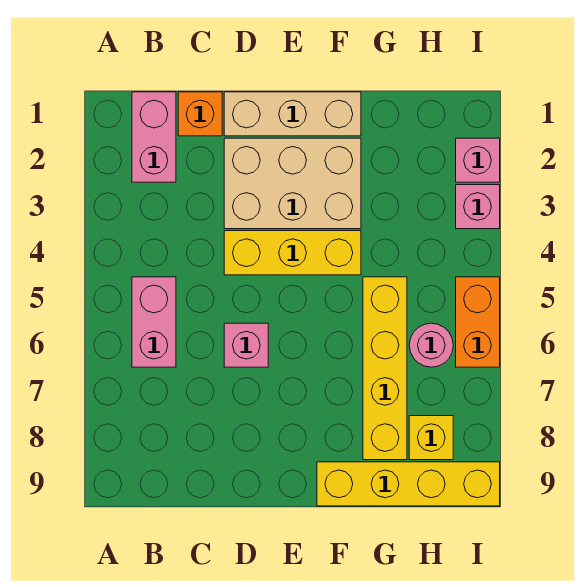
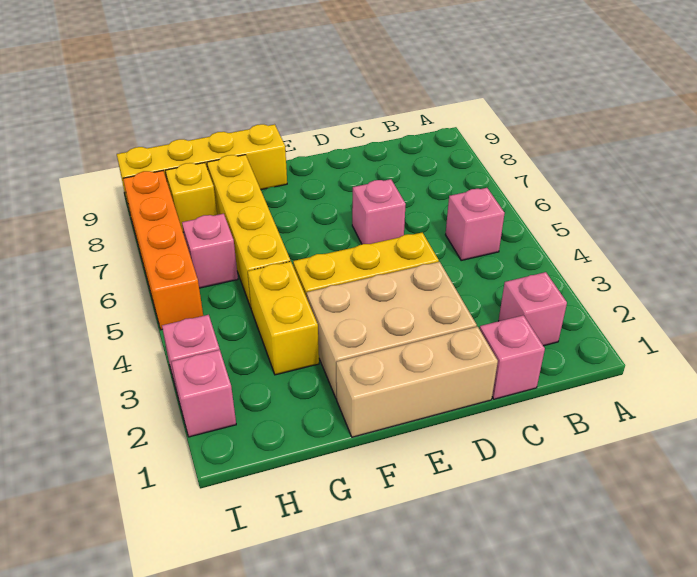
pink 1x2 brick [132,92,176,182] -> pink 1x1 brick [499,272,567,346]
pink 1x2 brick [132,277,176,367] -> pink 1x1 brick [446,188,505,260]
orange 1x1 brick [178,92,222,136] -> pink 1x1 brick [480,315,545,399]
none -> yellow 1x2 brick [248,261,319,375]
pink 1x1 round brick [409,323,453,367] -> pink 1x1 brick [182,214,238,288]
orange 1x2 brick [456,277,500,367] -> orange 1x4 brick [123,171,203,330]

